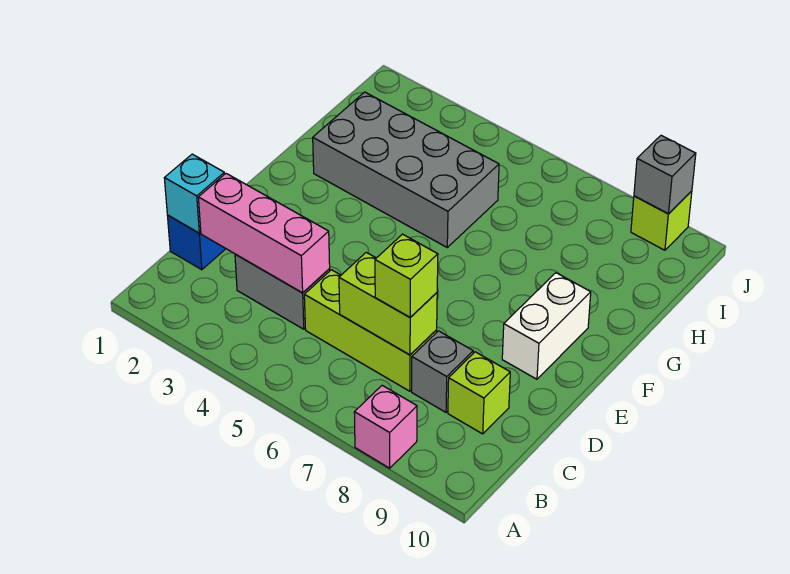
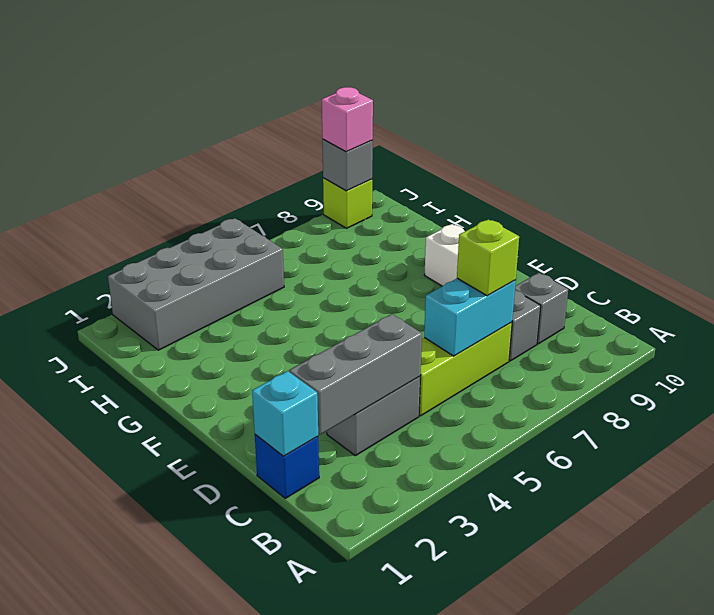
pink 1x1 brick [354,385,417,468] -> pink 1x1 brick moved to [322,87,373,152]
pink 1x3 brick [198,173,330,293] -> grey 1x3 brick [289,314,422,435]
lime 1x2 brick [339,252,437,355] -> cyan 1x2 brick [424,278,516,356]
lime 1x1 brick [448,352,510,434] -> grey 1x1 brick [515,273,568,344]
grey 2x4 brick [313,92,499,247] -> grey 2x4 brick moved to [108,218,284,350]

